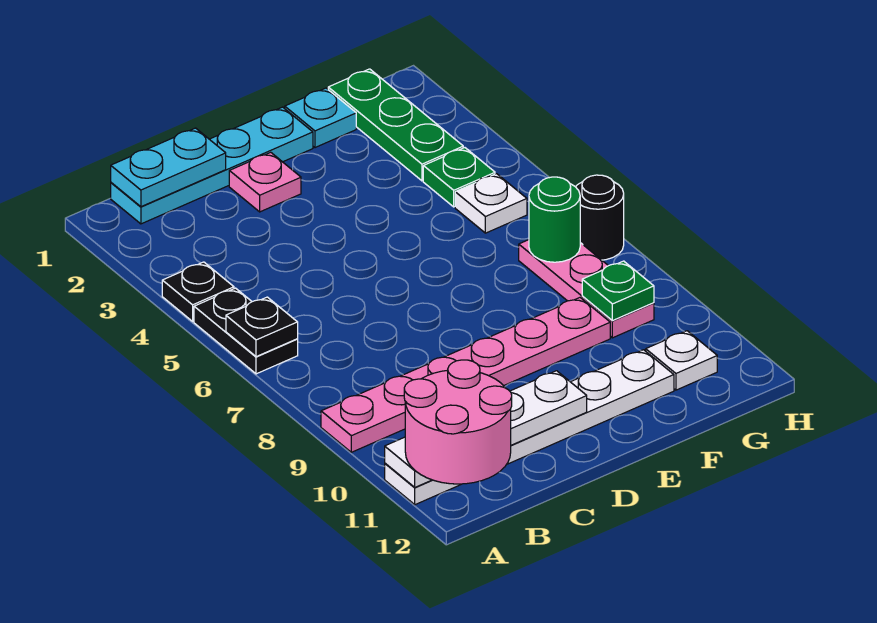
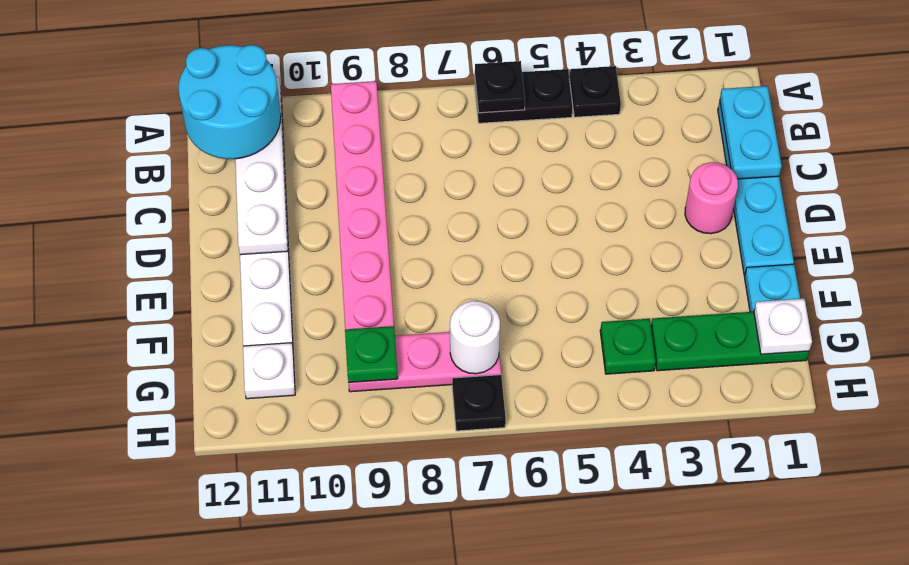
pink 2x2 round brick [404,360,512,484] -> cyan 2x2 round brick [178,45,281,159]
pink 1x1 plate [229,152,301,212] -> pink 1x1 round brick [685,162,738,234]
white 1x1 plate [455,174,527,233] -> white 1x1 plate moved to [754,299,812,354]
green 1x1 round brick [529,177,580,262] -> white 1x1 round brick [450,301,500,374]
black 1x1 round brick [576,175,624,260] -> black 1x1 plate [452,375,506,431]

